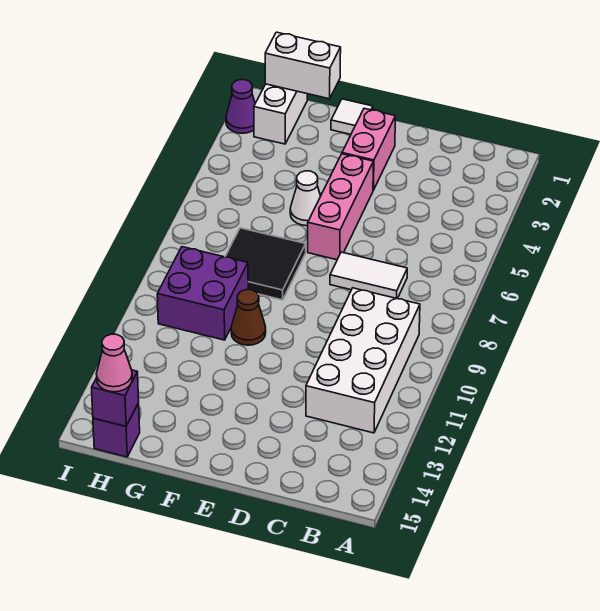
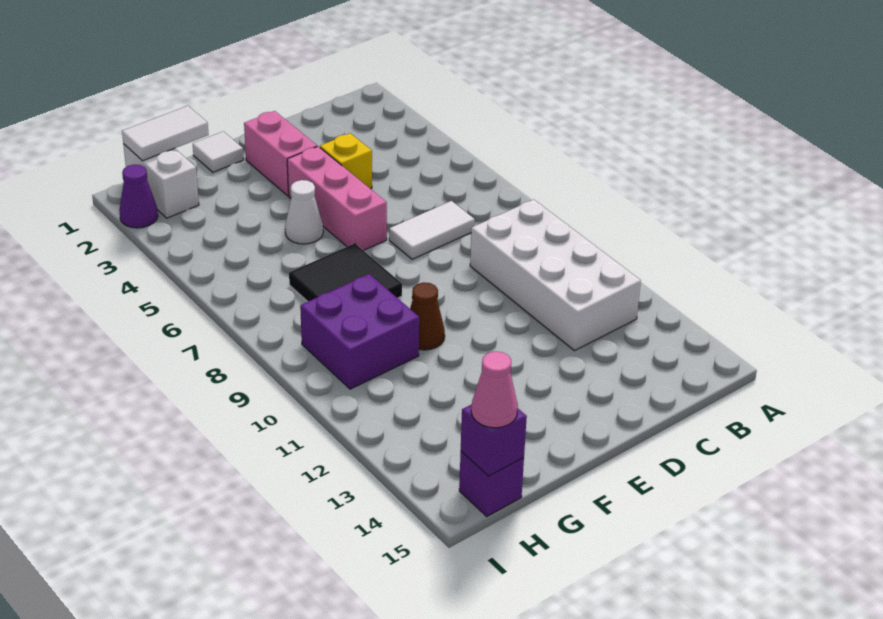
none -> yellow 1x1 brick [320,133,372,189]
white 1x2 brick [265,32,341,99] -> white 1x2 tile [122,106,209,161]

